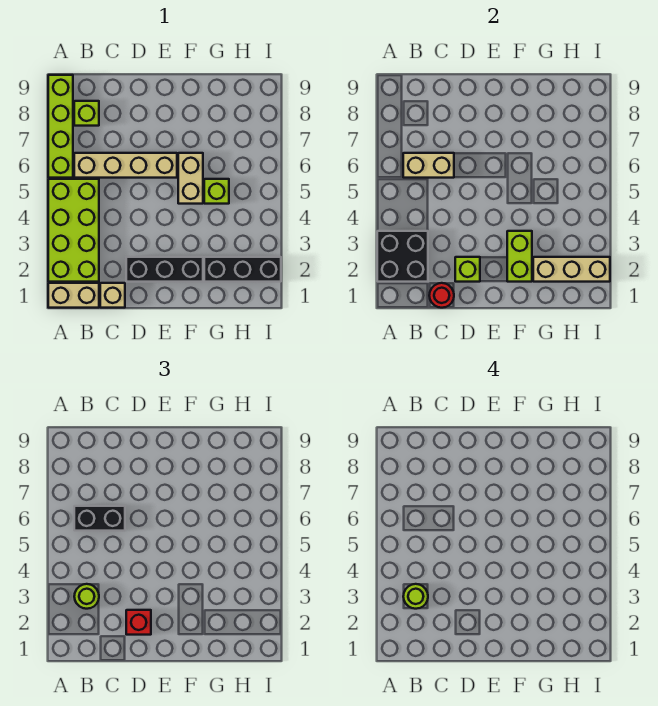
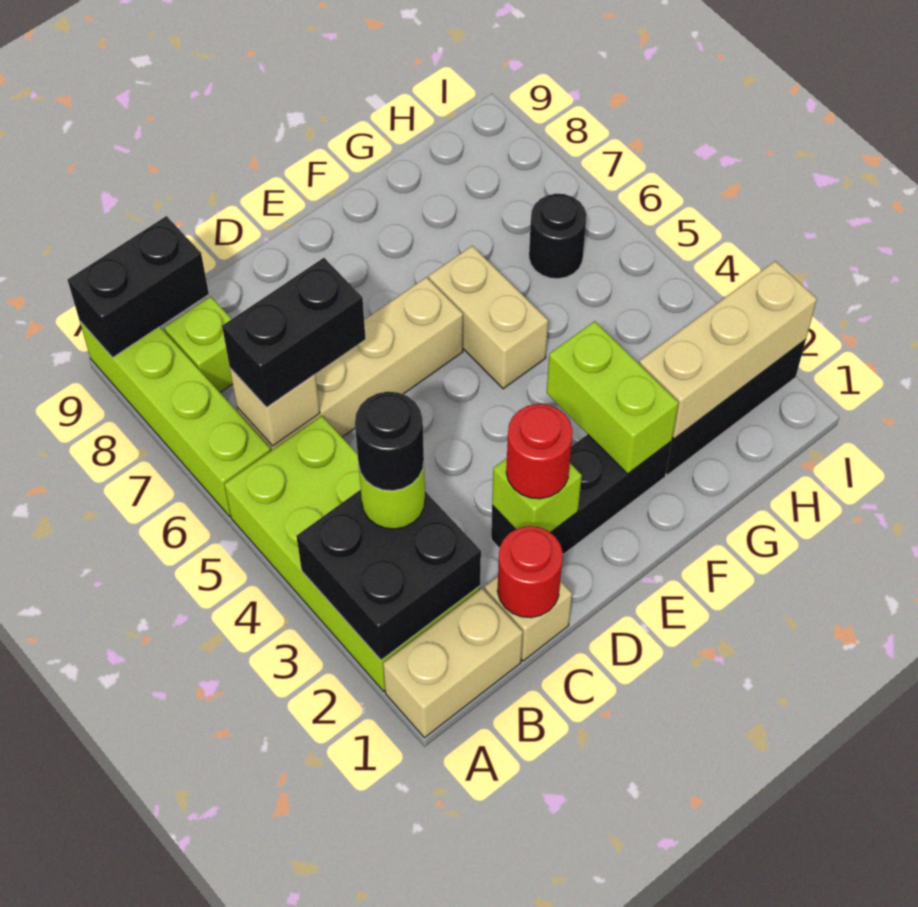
none -> black 1x2 brick [68,216,209,358]
lime 1x1 round brick [403,584,428,609] -> black 1x1 round brick [355,392,424,491]
tan 1x2 brick [403,153,454,178] -> tan 1x1 brick [230,368,320,446]
red 1x1 brick [126,610,151,635] -> red 1x1 round brick [506,404,573,499]
lime 1x1 brick [204,179,229,204] -> none
none -> black 1x1 round brick [529,194,587,279]

